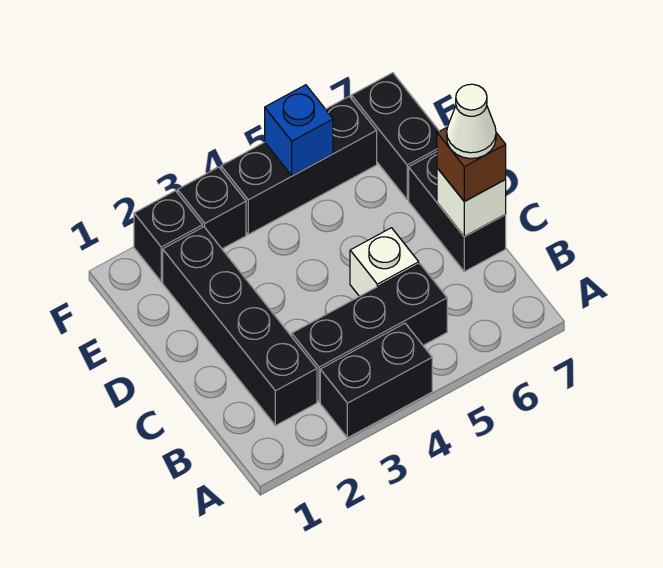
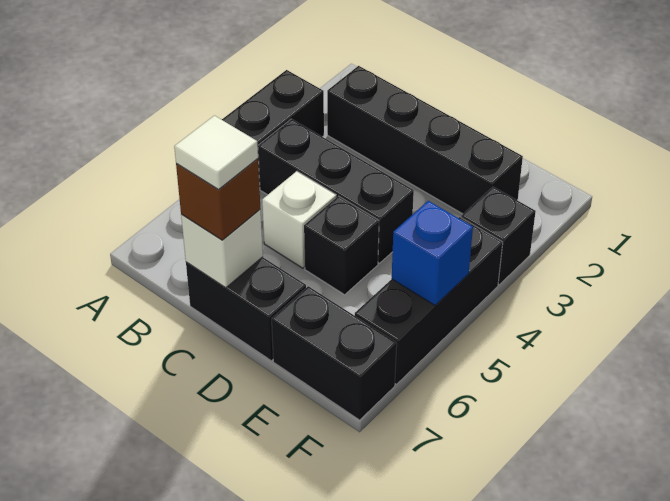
black 1x3 brick [292,264,447,402] -> black 1x3 brick turned to [258,119,414,263]
white 1x1 cone [447,84,496,159] -> white 1x1 tile [174,116,258,189]
black 1x1 brick [134,191,203,282] -> black 1x1 brick moved to [304,196,379,295]

